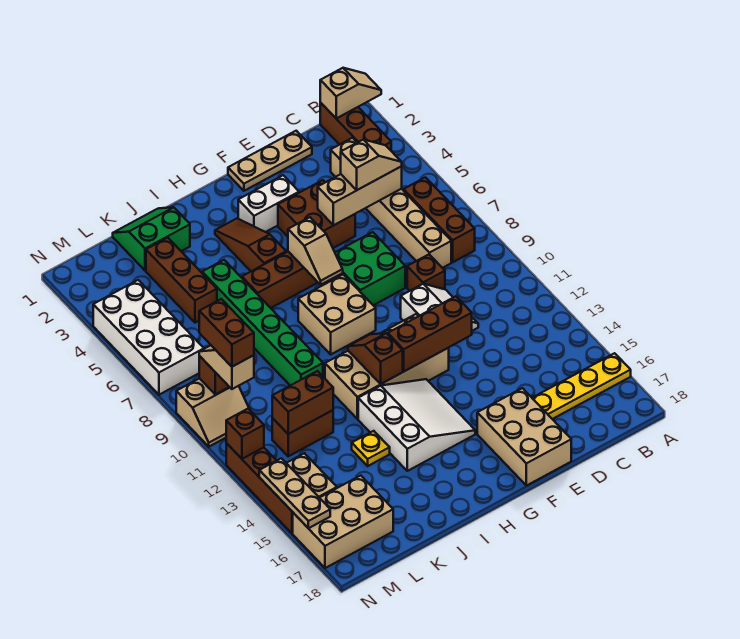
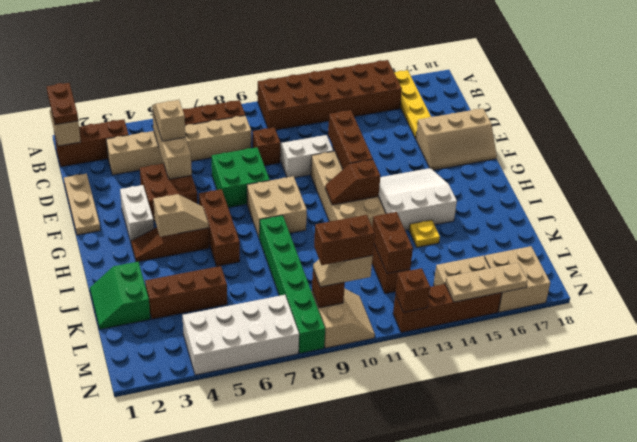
none -> brown 1x2 plate [47,83,78,125]
none -> brown 2x6 brick [258,60,402,130]
tan 2x3 brick [477,388,571,486] -> tan 2x3 slope [416,108,497,170]
tan 1x2 slope [288,217,343,285] -> tan 1x2 slope moved to [153,194,209,237]
green 1x6 brick [202,260,323,386] -> green 1x6 brick turned to [259,215,325,353]
tan 2x3 brick [293,476,393,568] -> tan 2x2 brick [485,246,550,312]

